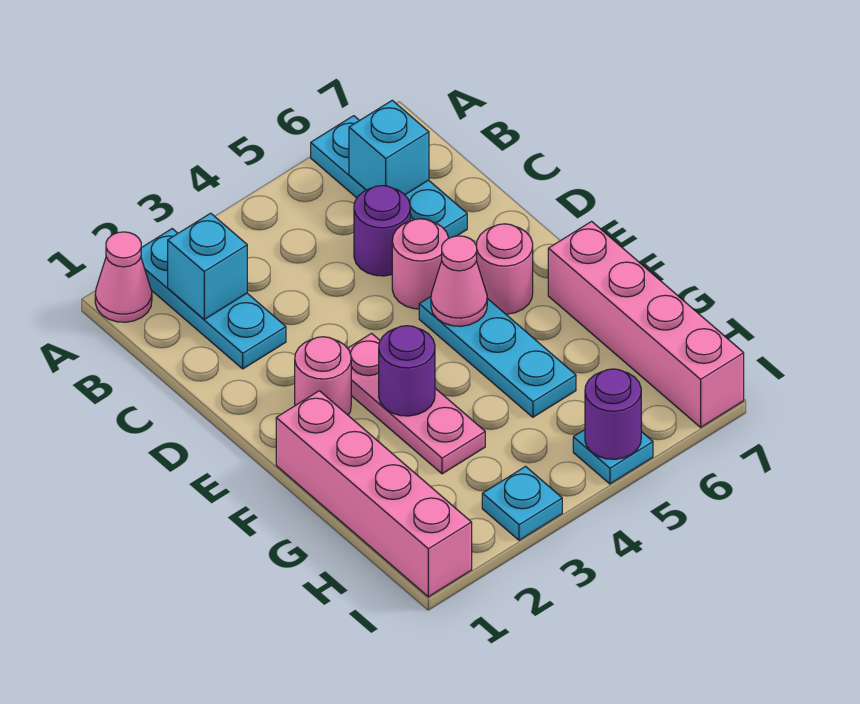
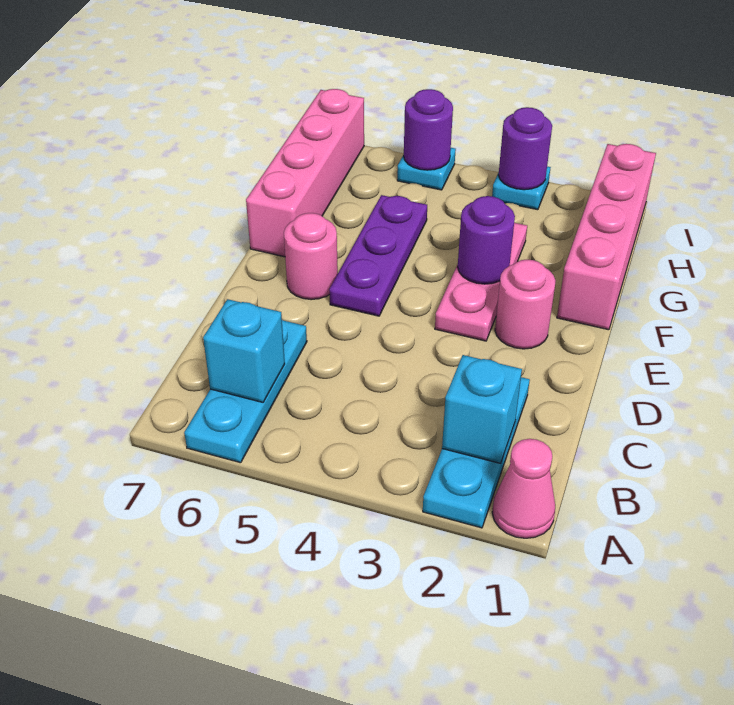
purple 1x1 round brick [354,186,410,276] -> purple 1x1 round brick moved to [499,107,552,190]
pink 1x1 round brick [392,219,449,309] -> none
cyan 1x3 plate [419,297,576,417] -> purple 1x3 plate [329,195,427,316]
pink 1x1 cone [431,236,487,326] -> none

